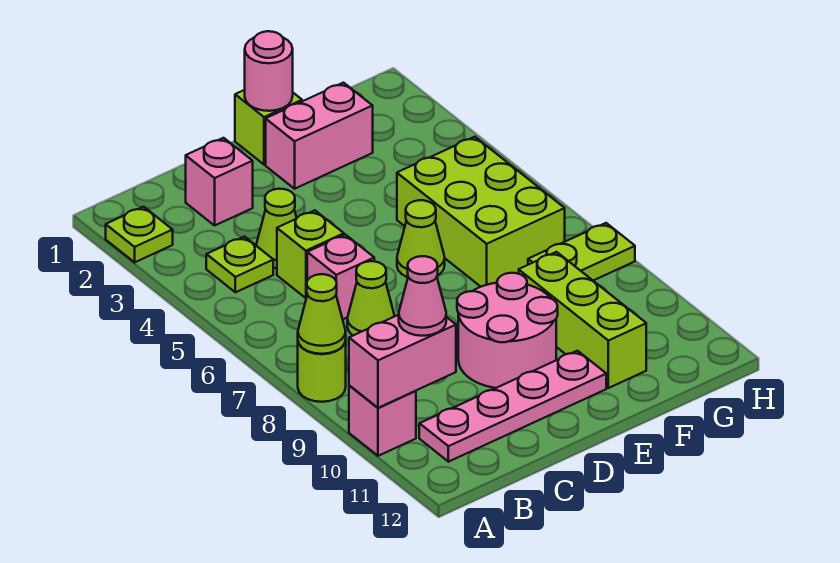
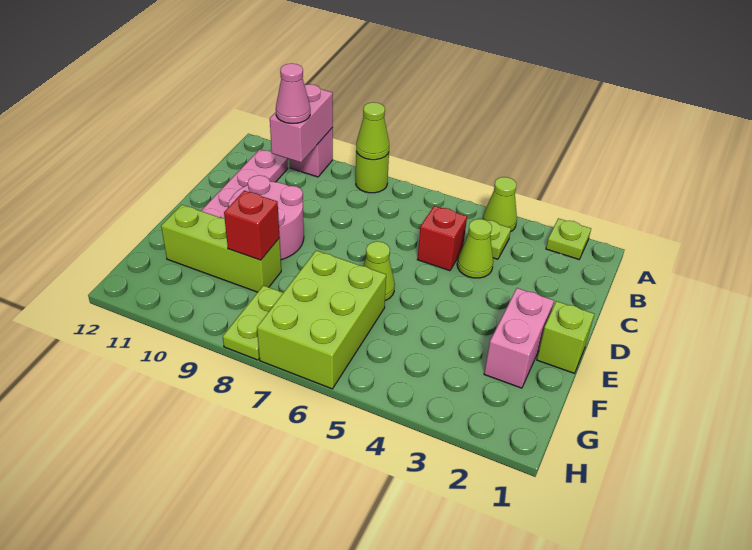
pink 1x1 brick [186,138,253,225] -> none
lime 1x1 brick [277,210,344,298] -> red 1x1 brick [417,206,467,271]
pink 1x1 brick [307,235,374,319] -> none
lime 1x1 cone [347,261,395,335] -> lime 1x1 cone moved to [483,177,517,231]
pink 1x1 round brick [245,31,293,111] -> none
lime 2x3 brick [397,137,565,287] -> lime 2x3 brick turned to [257,251,386,389]
none -> red 1x1 brick [224,191,280,260]

